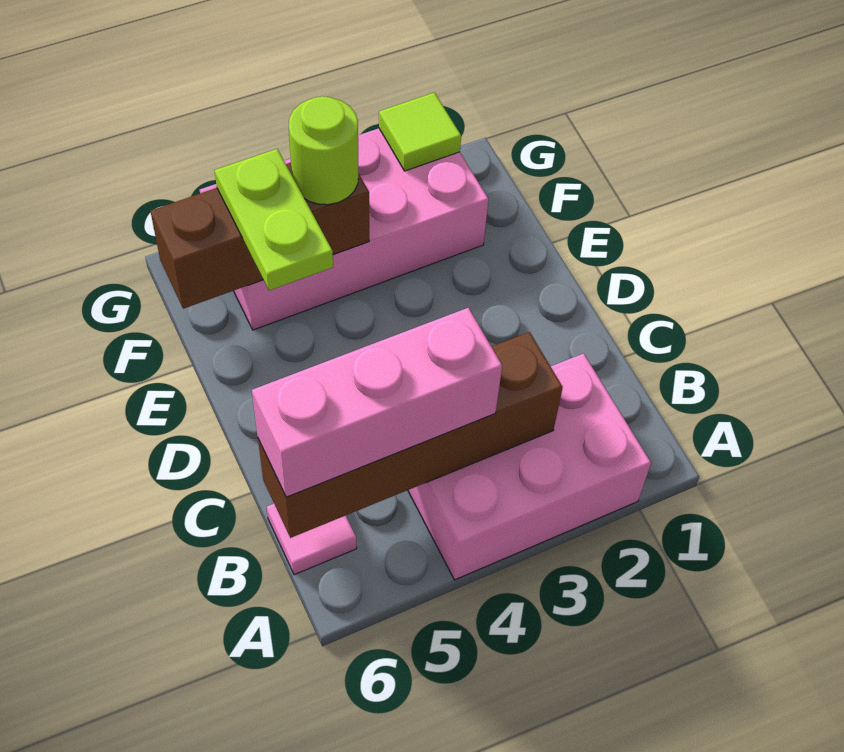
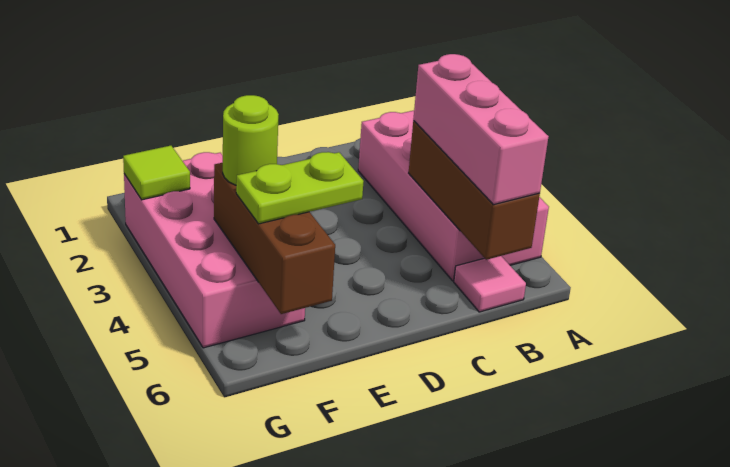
pink 2x3 brick [408,353,651,580] -> pink 2x4 brick [358,110,549,281]
brown 1x4 brick [258,332,563,538] -> brown 1x3 brick [409,121,540,260]

